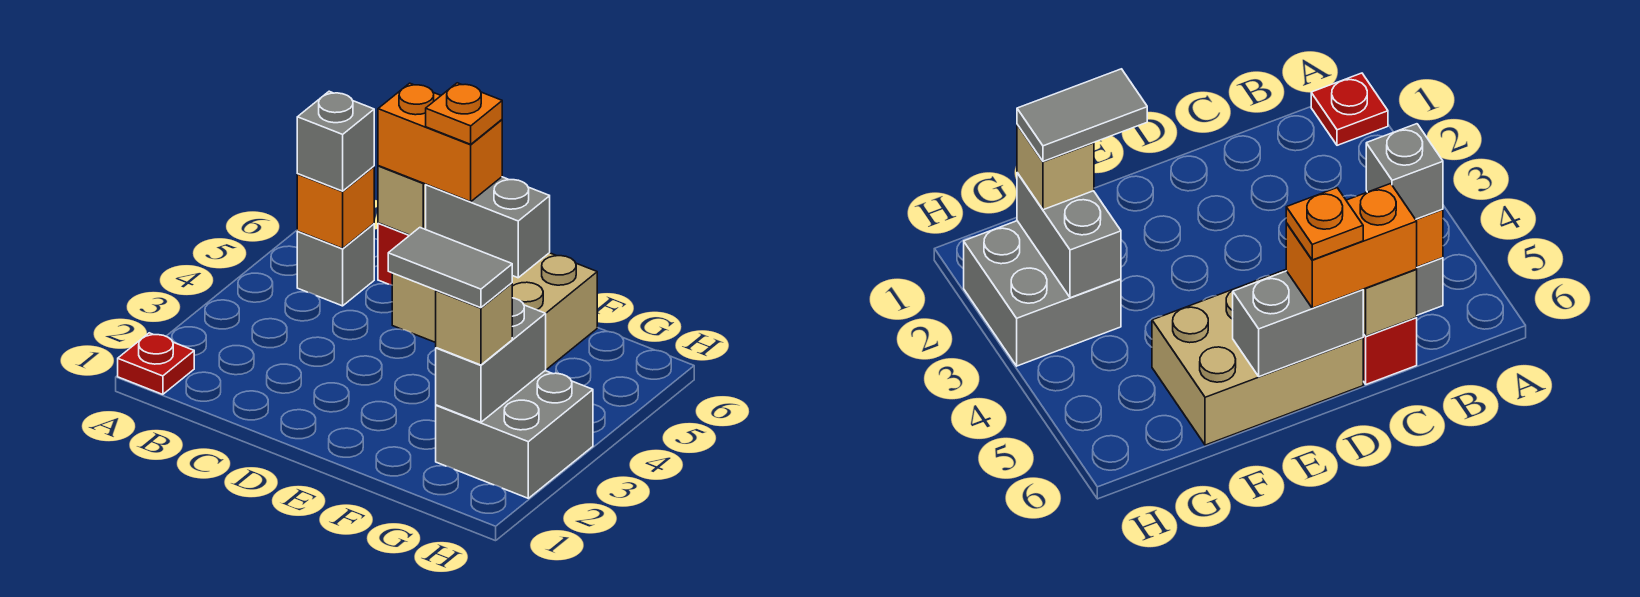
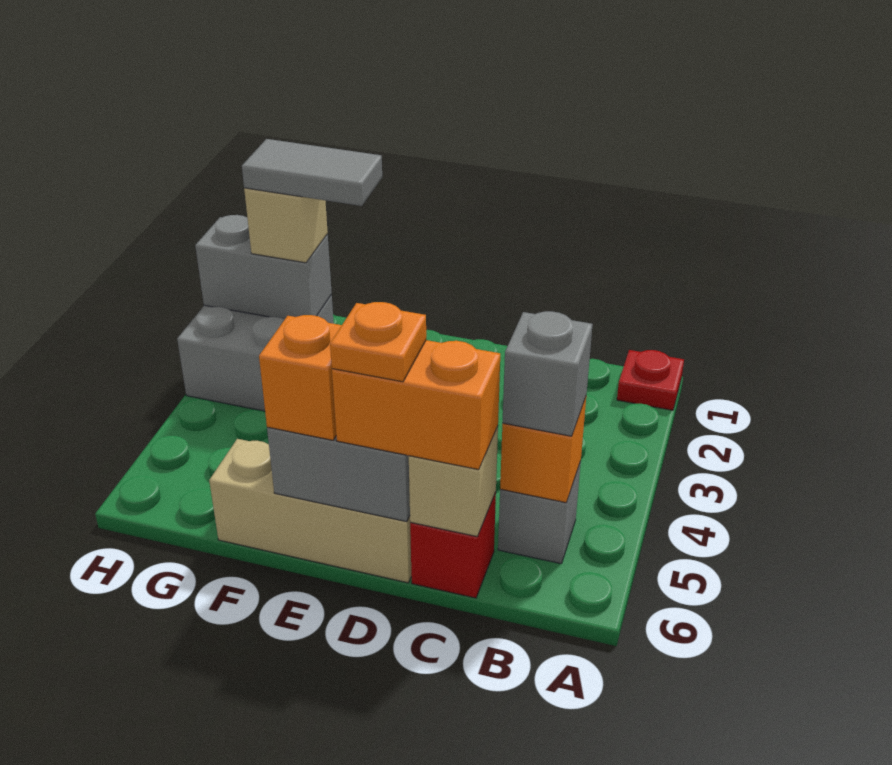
tan 2x3 brick [392,253,597,370] -> tan 1x3 brick [209,439,411,583]
none -> orange 1x1 brick [259,315,342,440]
grey 1x2 brick [436,298,546,422] -> grey 1x2 brick turned to [195,215,332,319]

